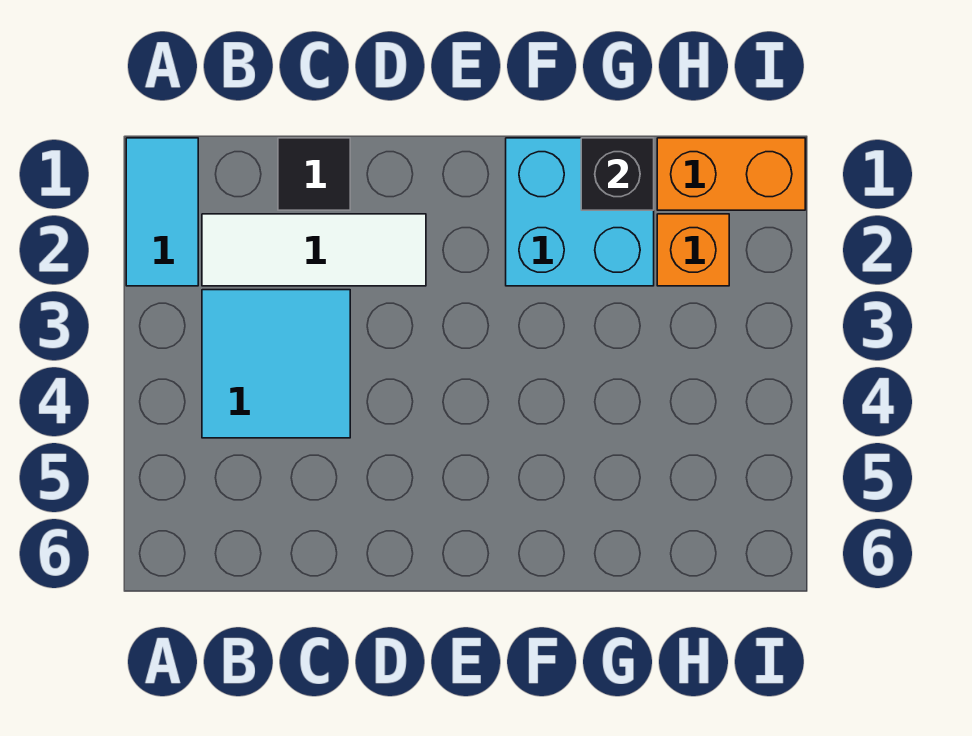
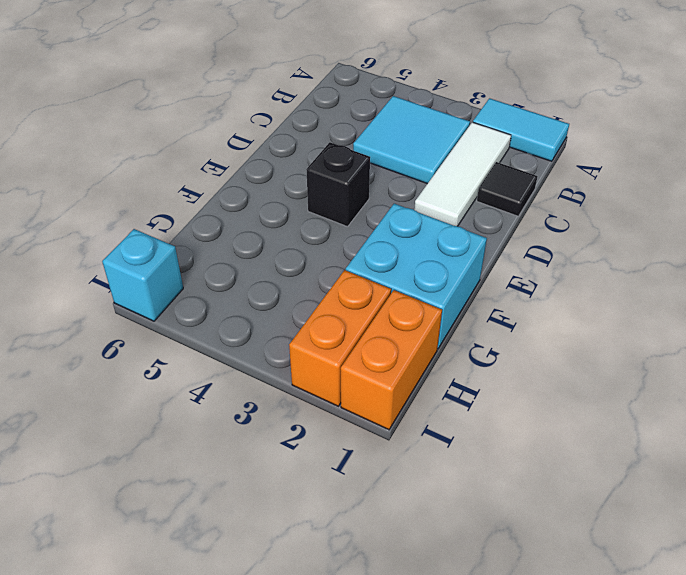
black 1x1 brick [581,138,654,210] -> black 1x1 brick moved to [306,142,370,227]
orange 1x1 brick [657,214,729,286] -> orange 1x2 brick [289,270,391,406]
none -> cyan 1x1 brick [102,229,183,321]

